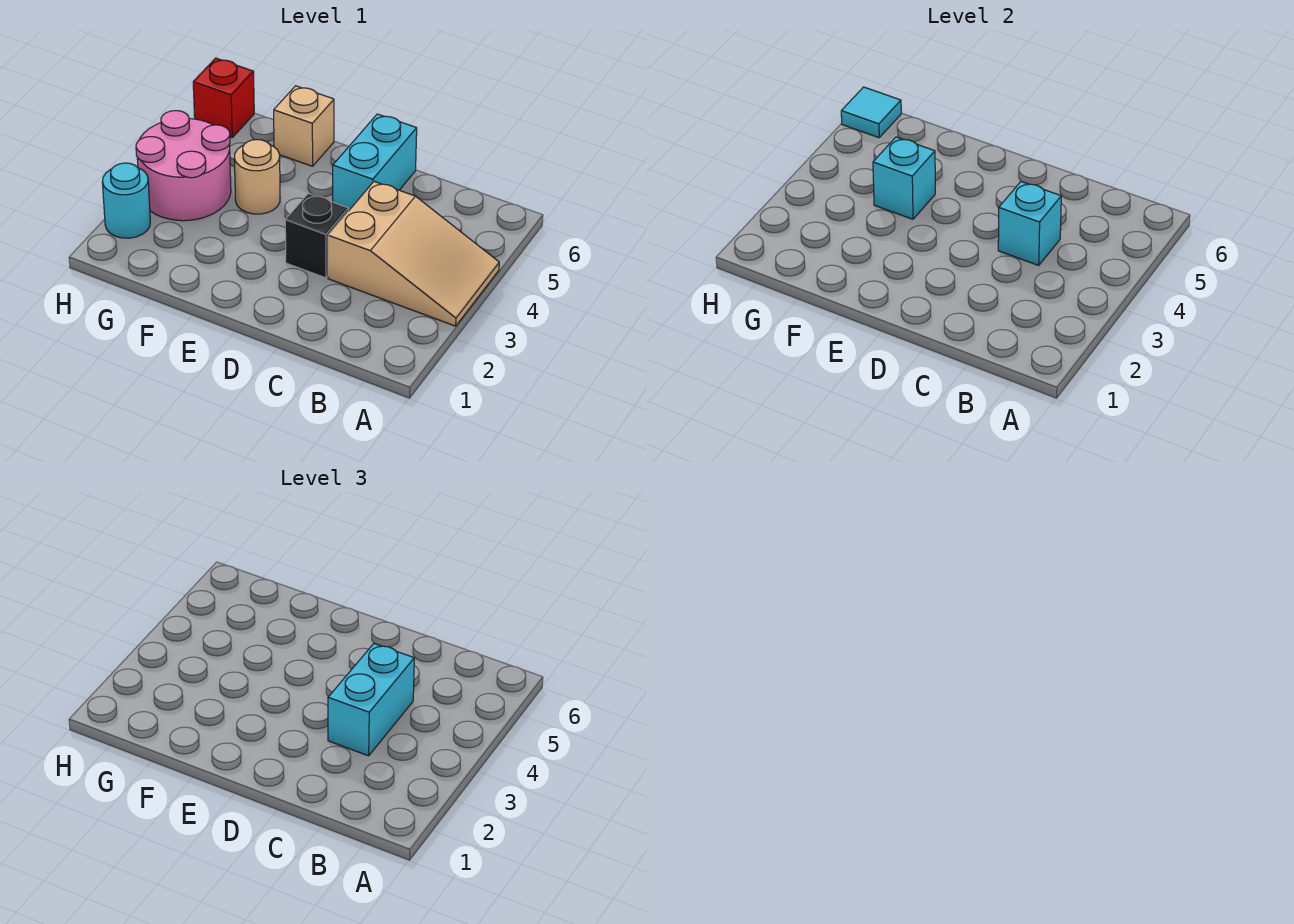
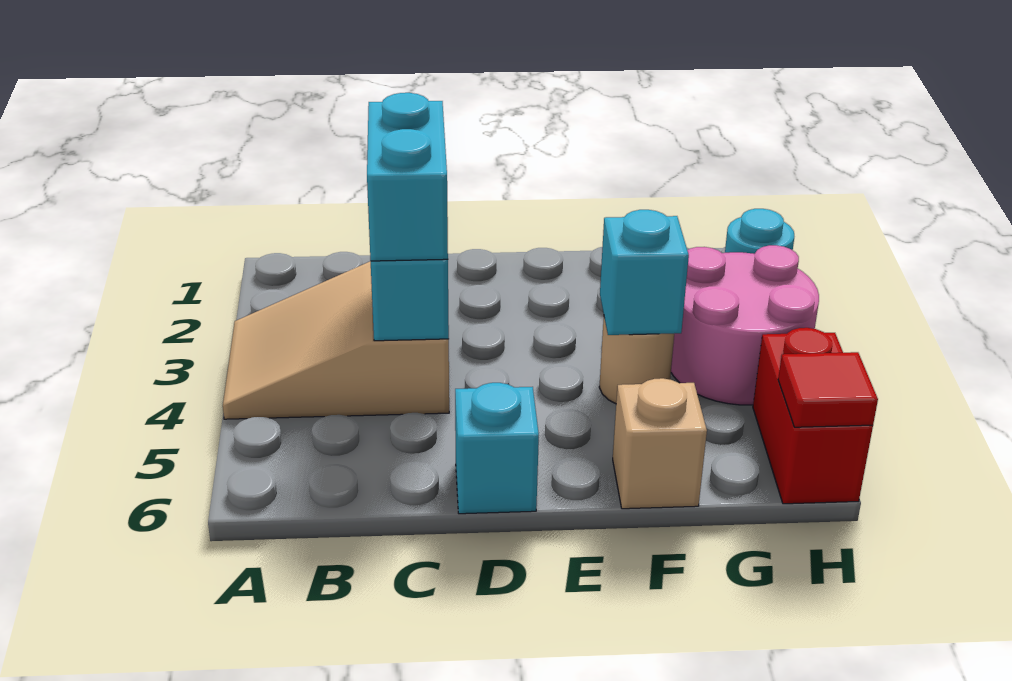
black 1x1 brick [285,194,349,278] -> none
cyan 1x2 brick [333,114,417,210] -> cyan 1x1 brick [455,383,539,514]
red 1x1 brick [193,58,254,138] -> red 1x2 brick [753,328,873,504]
cyan 1x1 tile [841,87,901,138] -> red 1x1 tile [778,352,878,427]

